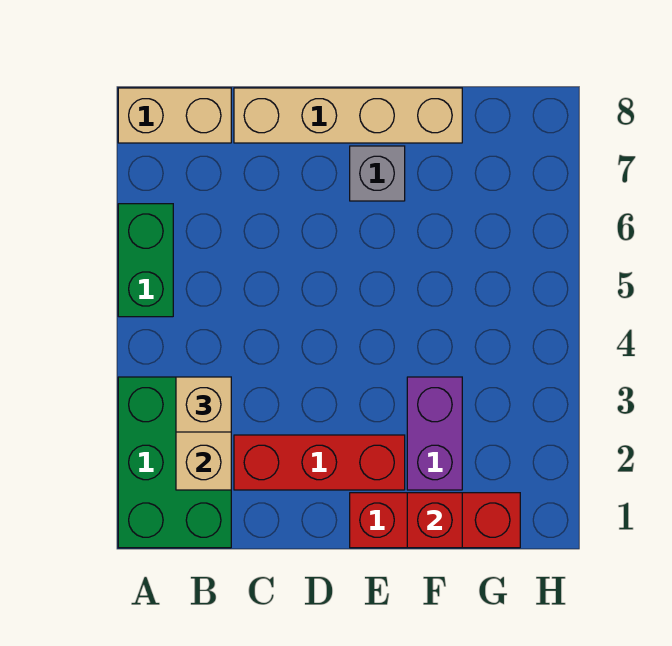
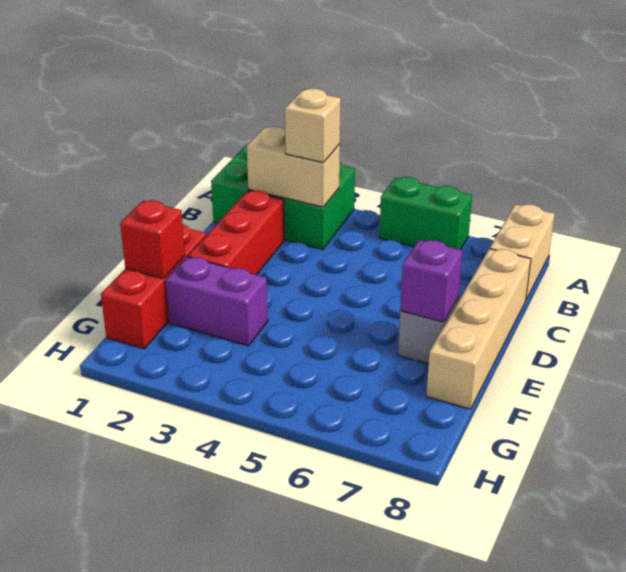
none -> purple 1x1 brick [400,240,462,322]

